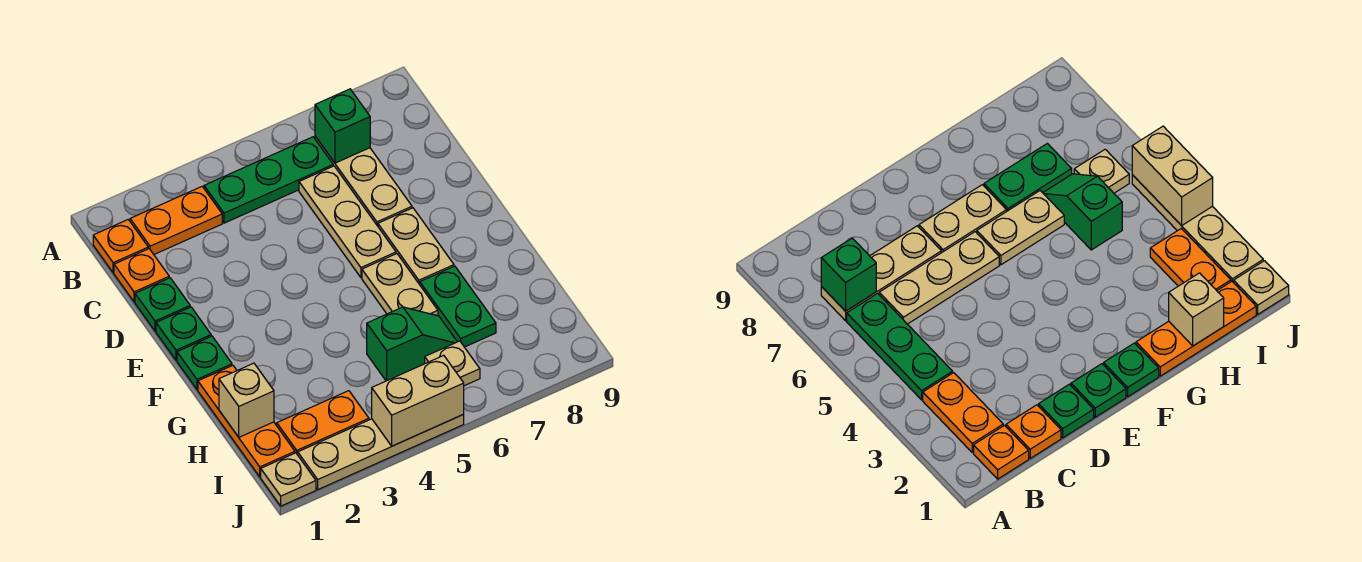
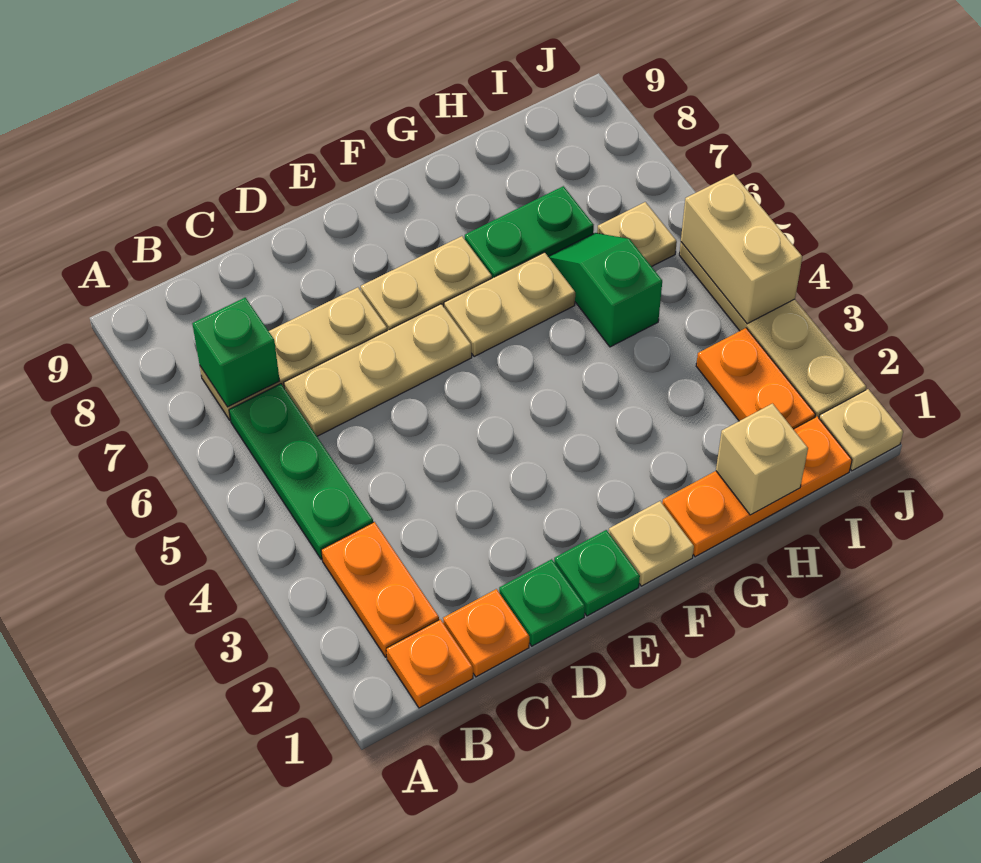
green 1x1 plate [177,336,232,389] -> tan 1x1 plate [609,501,694,586]

